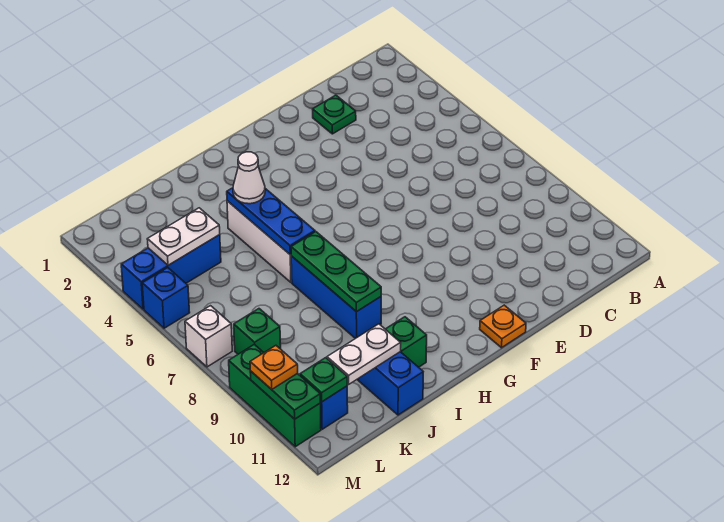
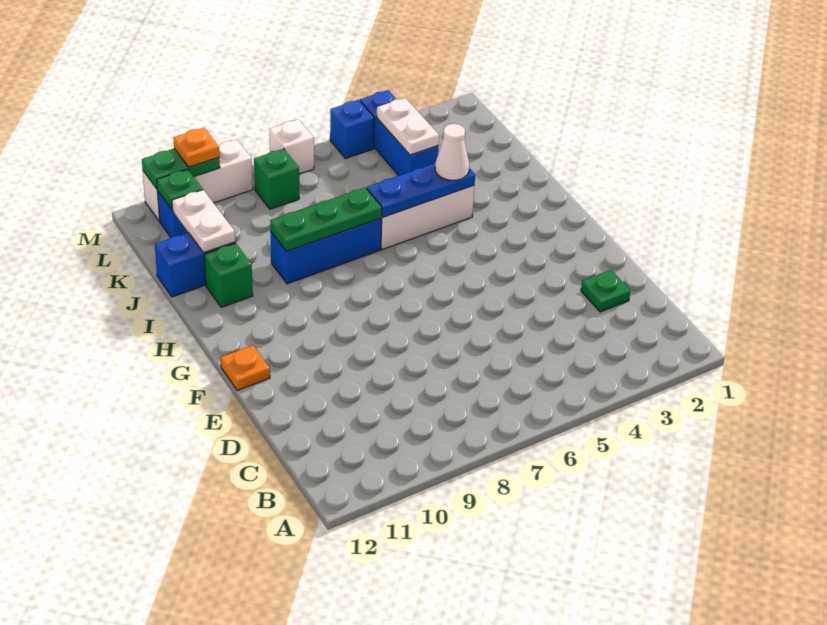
green 1x3 brick [229,344,321,447] -> white 1x3 brick [143,139,253,221]

